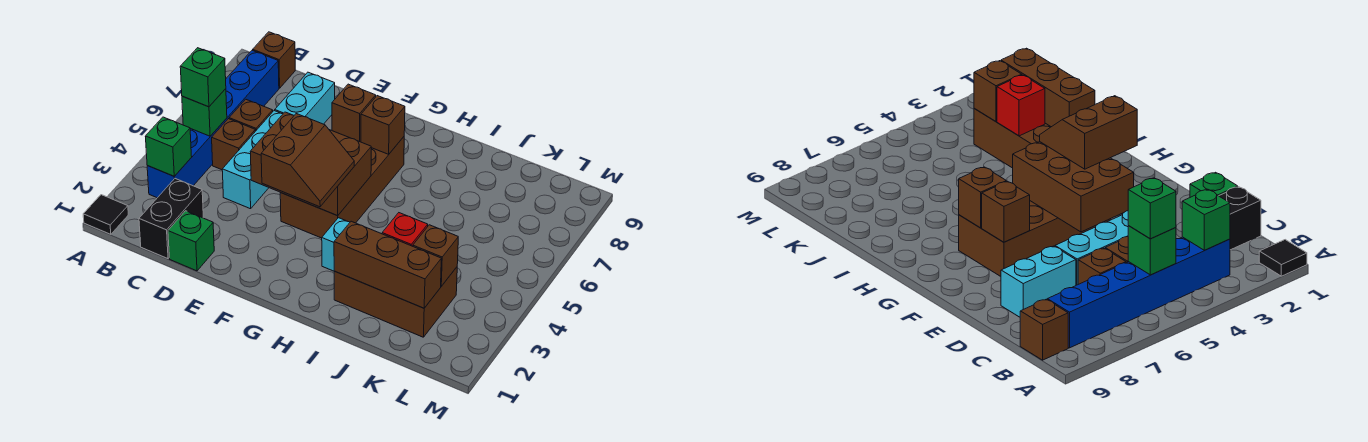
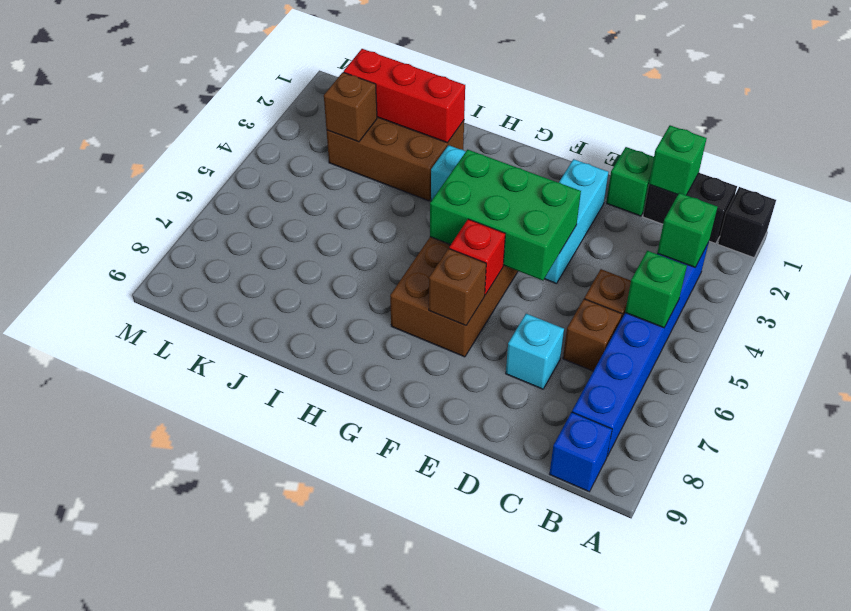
black 1x1 tile [83,195,128,234] -> black 1x1 brick [718,187,776,258]
green 1x1 brick [180,48,226,107] -> green 1x1 brick moved to [649,125,707,195]
brown 1x1 brick [253,32,295,88] -> blue 1x1 brick [549,412,612,492]
black 1x2 brick [139,179,203,259] -> black 1x2 brick turned to [643,173,737,244]
cyan 1x3 brick [222,111,283,209] -> cyan 1x3 brick moved to [544,159,609,284]
cyan 1x2 brick [275,72,335,124] -> cyan 1x1 brick [506,314,564,389]
brown 2x3 brick [250,112,371,216] -> green 2x3 brick [430,150,581,280]
brown 2x2 slope [261,114,354,207] -> none
brown 1x1 brick [361,96,405,154] -> none
brown 1x3 brick [334,221,441,308] -> red 1x3 brick [344,49,465,143]
red 1x1 brick [382,213,428,246] -> red 1x1 brick moved to [449,219,505,295]

